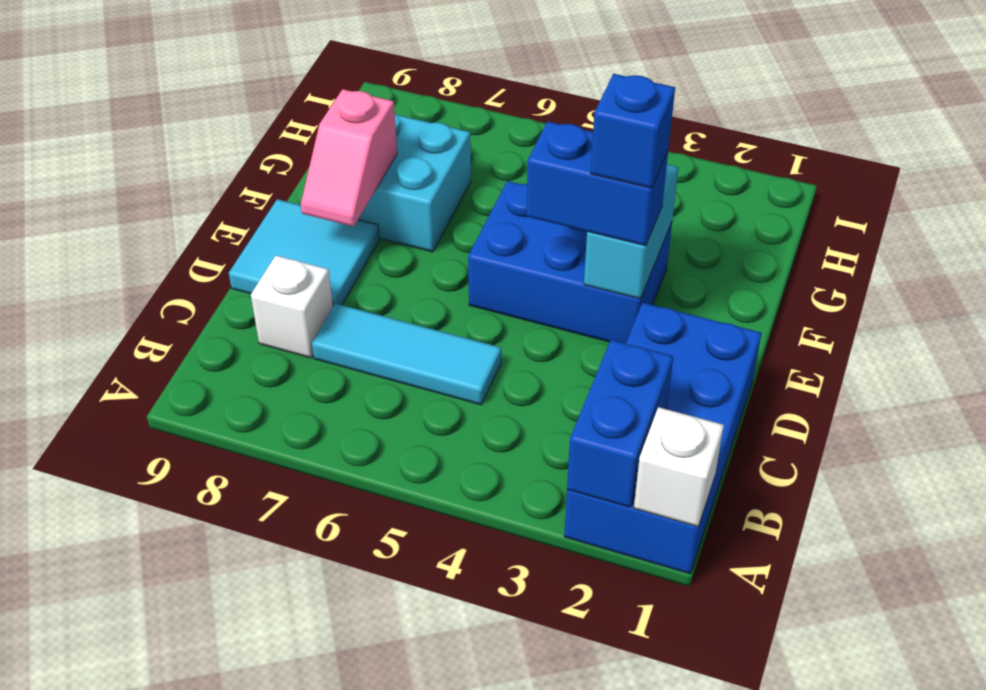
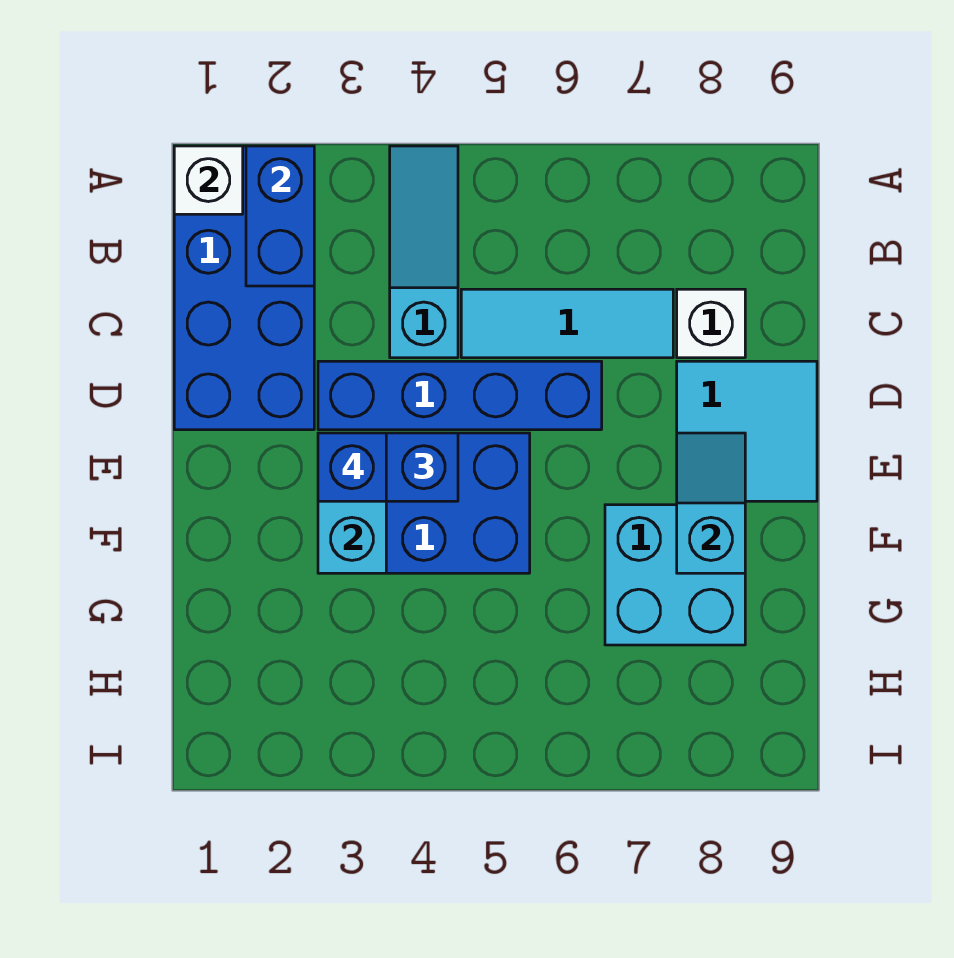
none -> cyan 1x3 slope [390,146,458,358]
none -> blue 1x4 brick [318,361,602,430]
pink 1x2 slope [301,89,397,227] -> cyan 1x2 slope [677,433,745,573]

